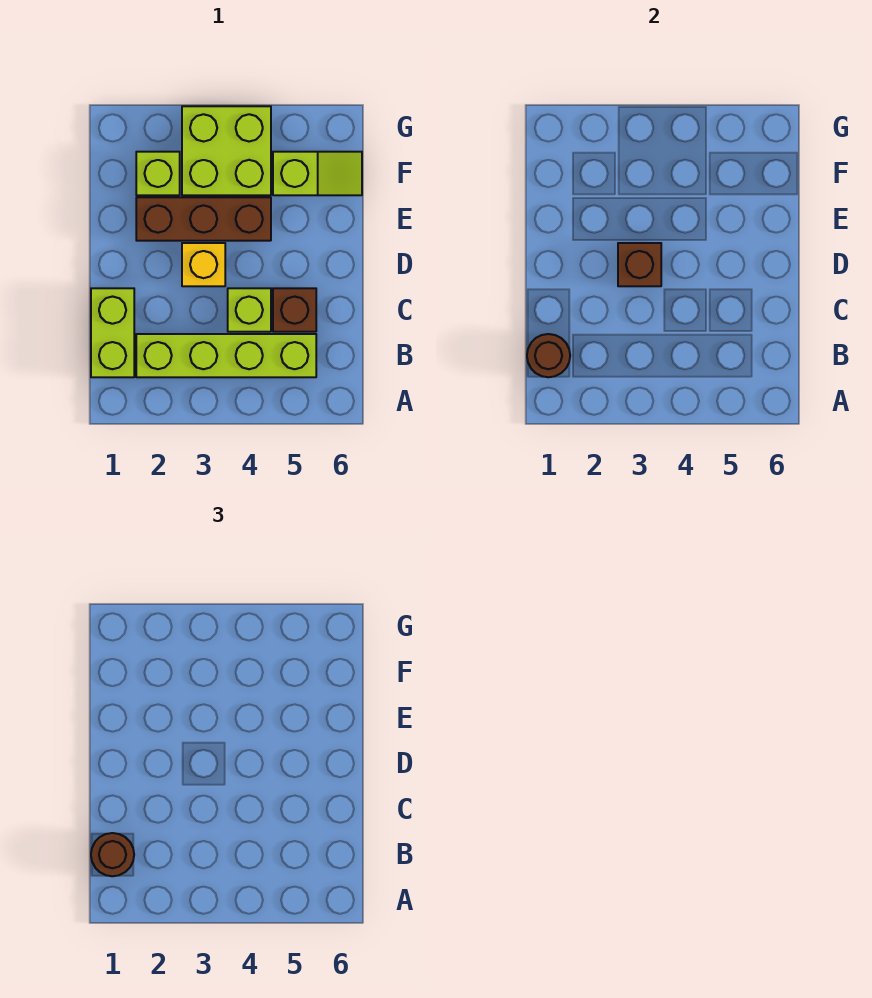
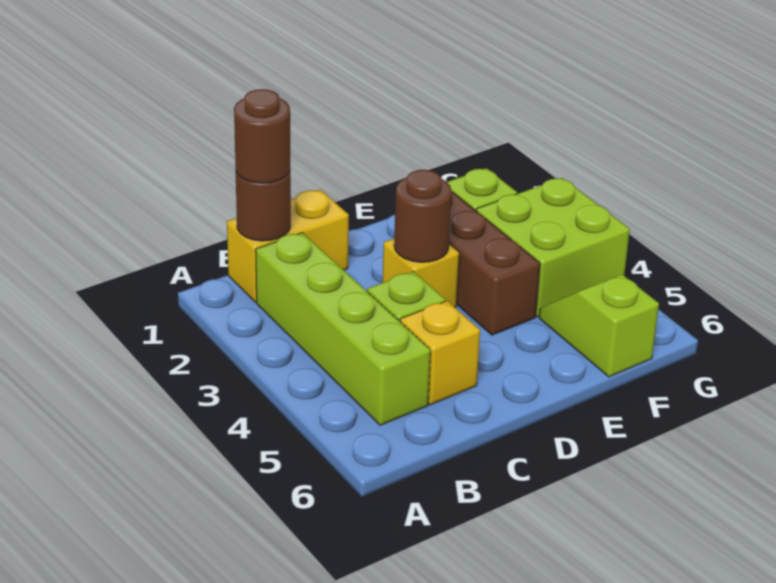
lime 1x2 brick [91,288,134,377] -> yellow 1x2 brick [227,190,349,302]
brown 1x1 brick [273,288,316,332] -> yellow 1x1 brick [400,301,480,405]
brown 1x1 brick [618,243,661,286] -> brown 1x1 round brick [394,170,452,262]
lime 1x2 slope [273,152,362,195] -> lime 1x2 slope turned to [539,275,659,377]

